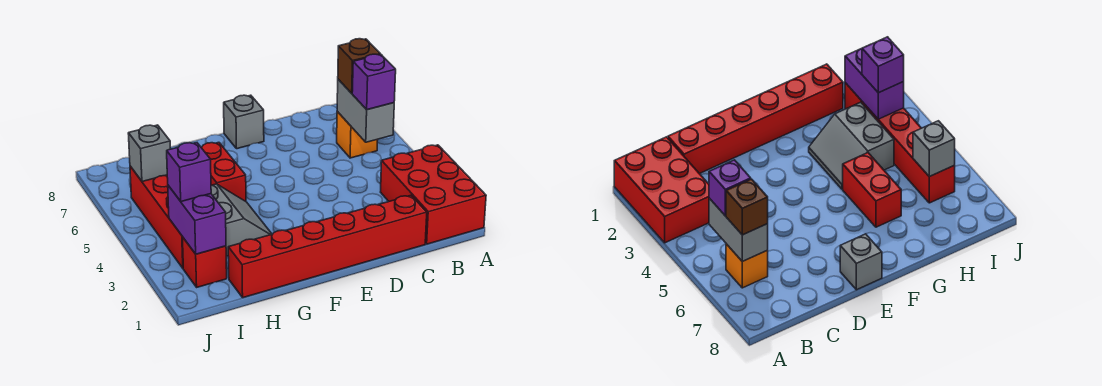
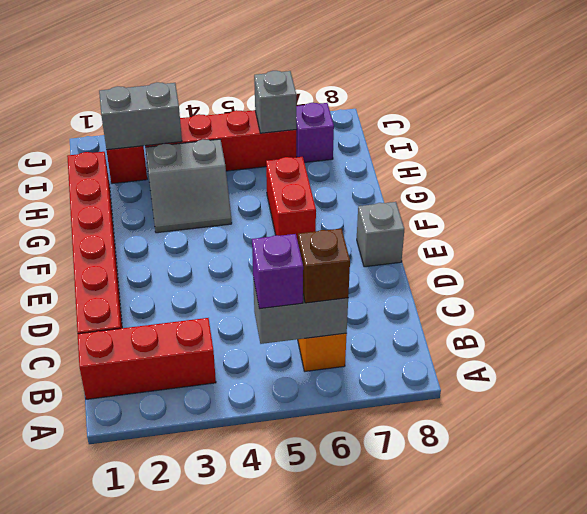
red 2x3 brick [381,145,486,244] -> red 1x3 brick [78,318,216,399]
red 1x2 brick [201,142,246,201] -> red 1x2 brick turned to [266,157,316,241]
purple 1x2 brick [168,186,226,254] -> grey 1x2 brick [99,82,182,150]
purple 1x1 brick [167,143,211,202] -> purple 1x1 brick moved to [296,103,334,162]

